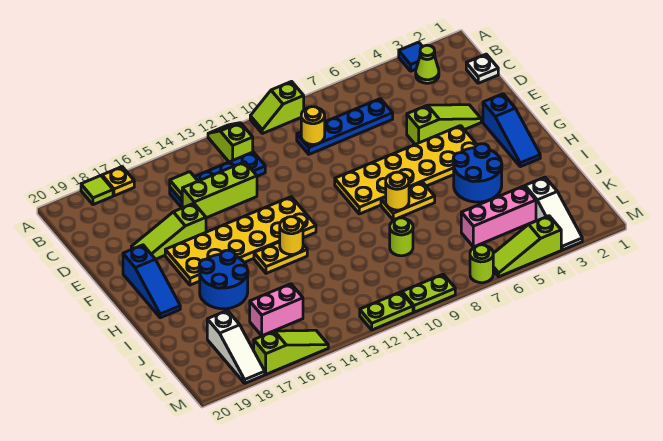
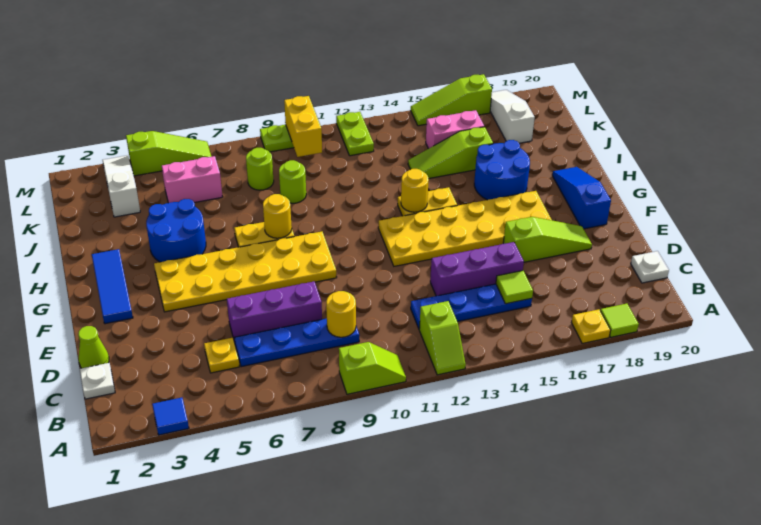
lime 1x1 cone [416,45,439,83] -> lime 1x1 cone moved to [78,326,109,368]
none -> yellow 1x1 plate [204,338,240,373]
none -> white 1x1 plate [631,251,669,283]
none -> purple 1x3 brick [227,282,322,342]
lime 1x3 brick [182,162,257,218] -> purple 1x3 brick [430,242,524,296]
lime 1x3 slope [407,105,481,144] -> lime 1x3 slope moved to [408,127,493,179]
blue 1x3 slope [483,94,540,167] -> blue 1x3 tile [92,249,133,324]
pink 1x3 brick [461,186,536,247] -> pink 1x2 brick [162,156,222,203]
none -> yellow 1x2 brick [284,96,322,157]
lime 1x1 round brick [470,245,493,283] -> lime 1x1 round brick moved to [246,148,274,190]
lime 1x2 plate [360,292,413,330] -> lime 1x2 plate turned to [336,112,374,156]

